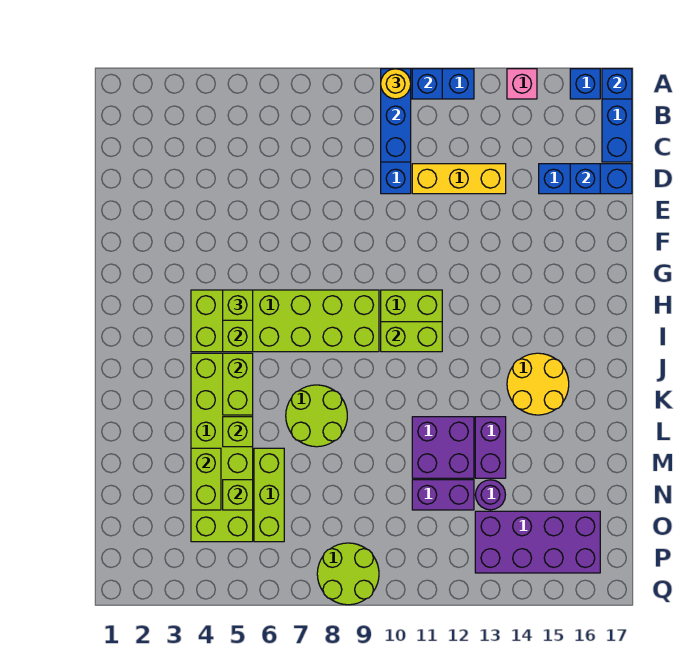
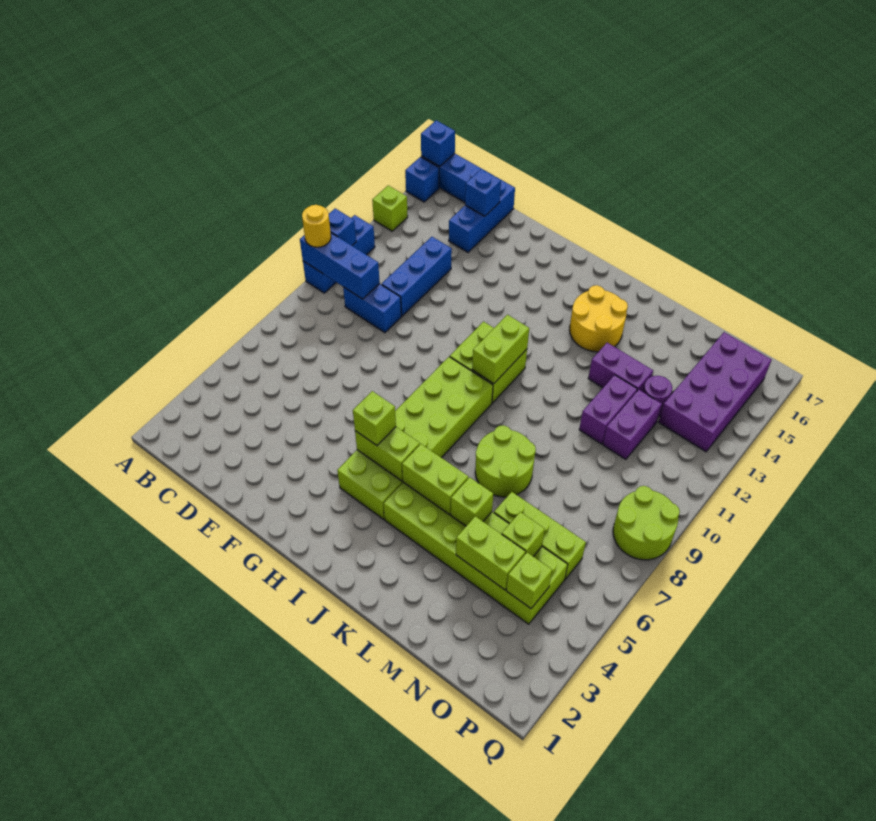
pink 1x1 brick [507,69,537,99] -> lime 1x1 brick [372,185,408,231]
yellow 1x3 brick [412,164,506,194] -> blue 1x3 brick [382,237,452,316]
purple 2x2 brick [412,417,474,478] -> purple 1x2 brick [579,375,637,444]
none -> lime 1x1 brick [506,553,552,608]

